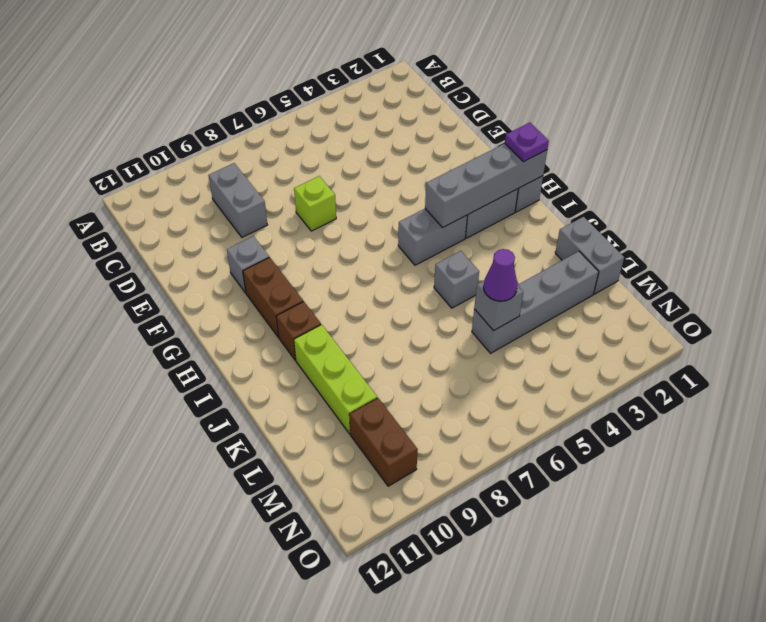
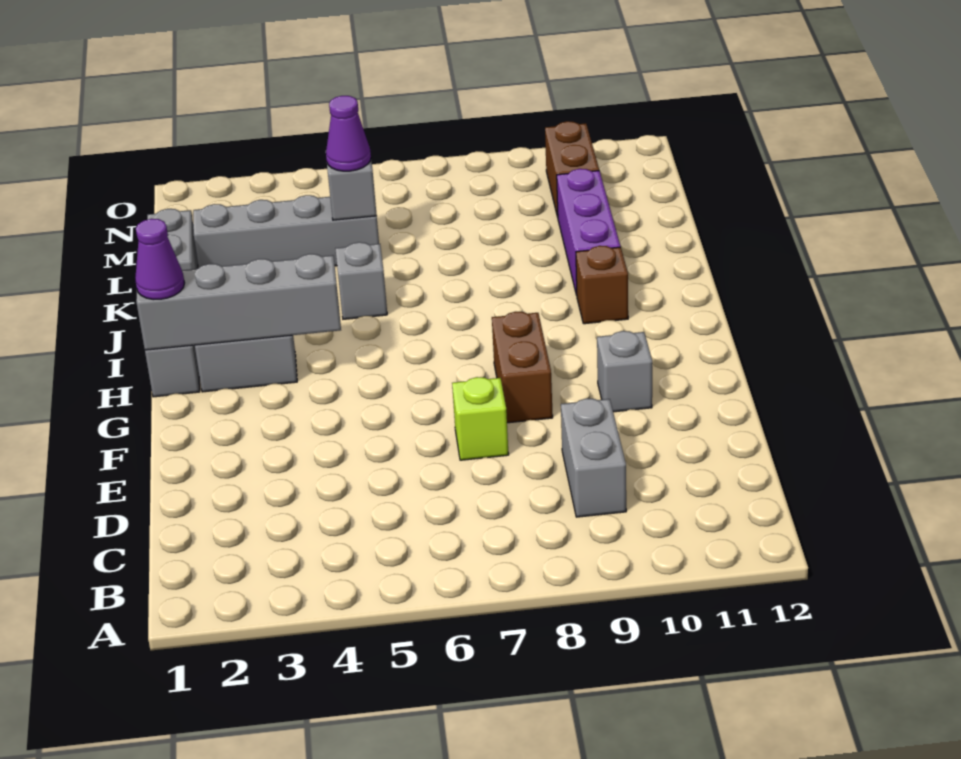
brown 1x2 brick [243,257,303,337] -> brown 1x2 brick moved to [492,312,553,423]
purple 1x1 plate [505,123,549,162] -> purple 1x1 cone [135,219,184,300]
grey 1x2 brick [398,209,467,265] -> none
lime 1x3 brick [294,325,377,434] -> purple 1x3 brick [557,169,620,295]

